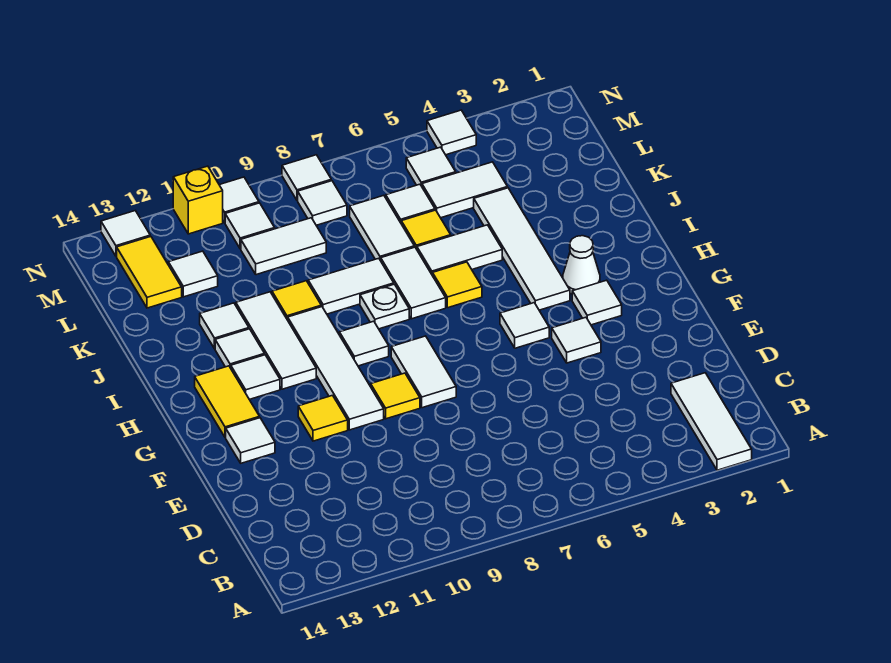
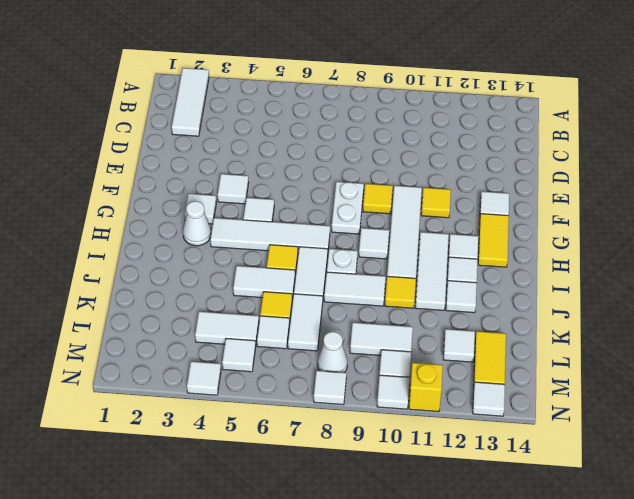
white 1x2 tile [391,336,456,408] -> white 1x2 plate [332,182,364,234]
white 1x4 tile [474,188,570,310] -> white 1x4 tile turned to [210,218,330,253]
white 1x1 tile [298,181,347,225] -> white 1x1 cone [318,332,347,373]

